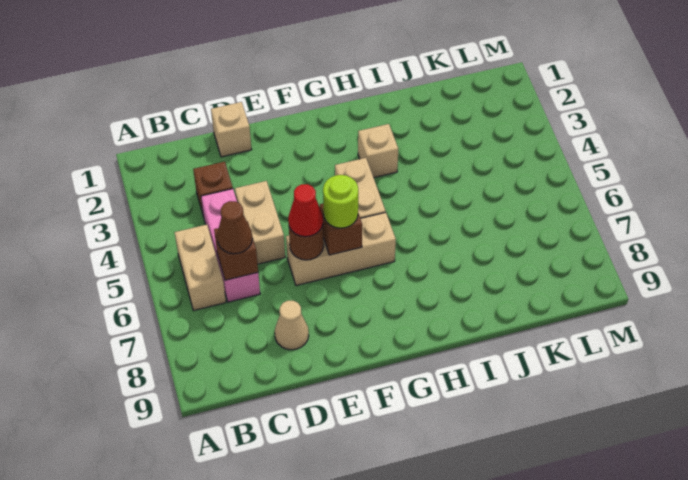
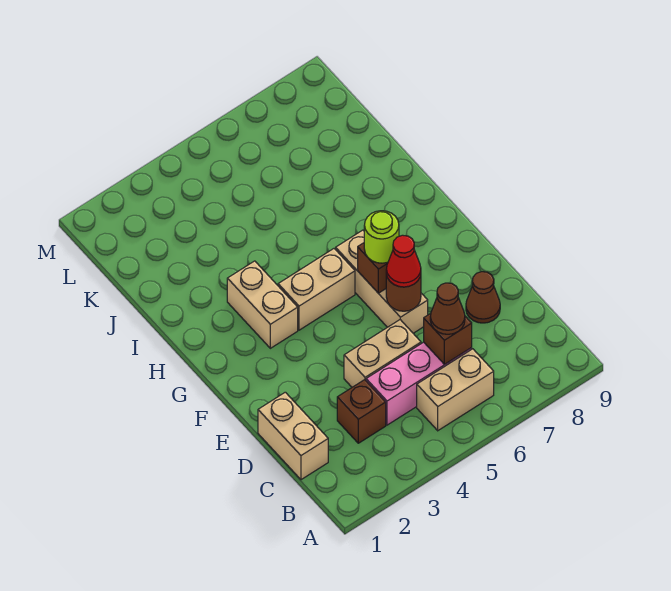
tan 1x1 brick [211,102,252,157] -> tan 1x2 brick [258,392,328,480]
tan 1x1 cone [275,301,309,350] -> brown 1x1 cone [466,272,500,323]
tan 1x1 brick [358,124,398,178] -> tan 1x2 brick [227,261,298,348]

